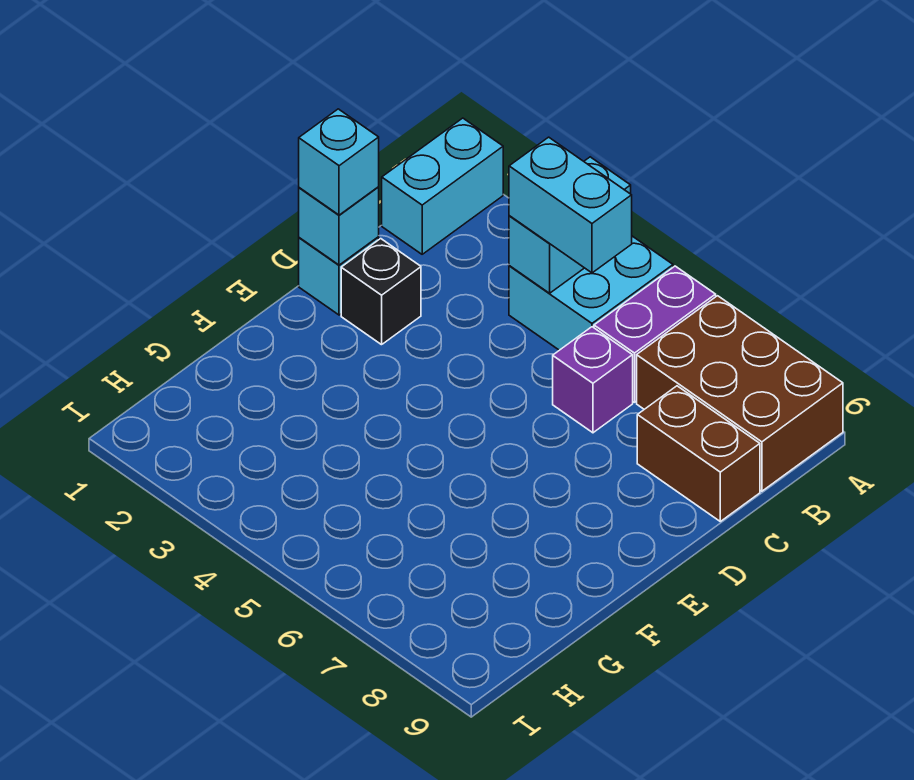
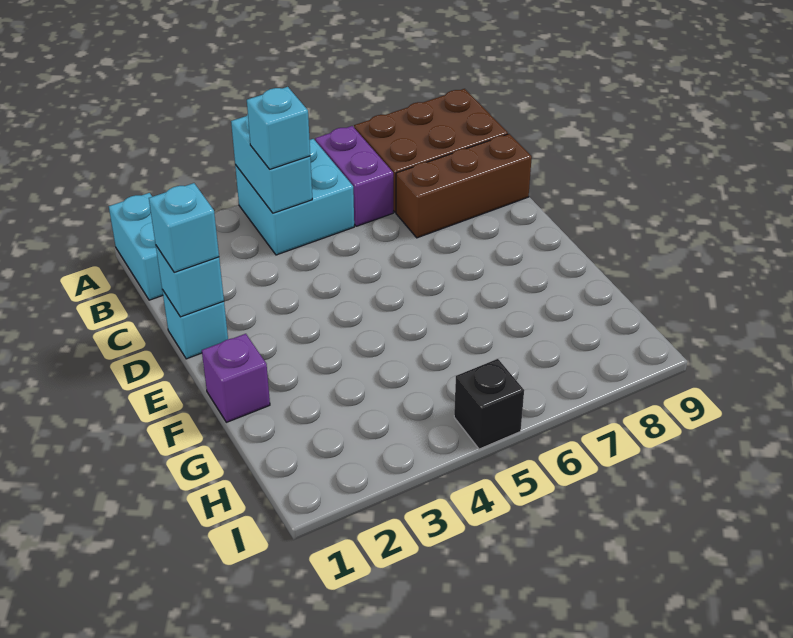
cyan 1x2 brick [509,137,632,273] -> cyan 1x1 brick [247,87,310,169]
purple 1x1 brick [553,327,633,433] -> purple 1x1 brick moved to [202,334,270,422]
brown 1x2 brick [637,386,760,521] -> brown 1x3 brick [396,134,532,238]
black 1x1 brick [341,239,421,345] -> black 1x1 brick moved to [454,359,524,449]

